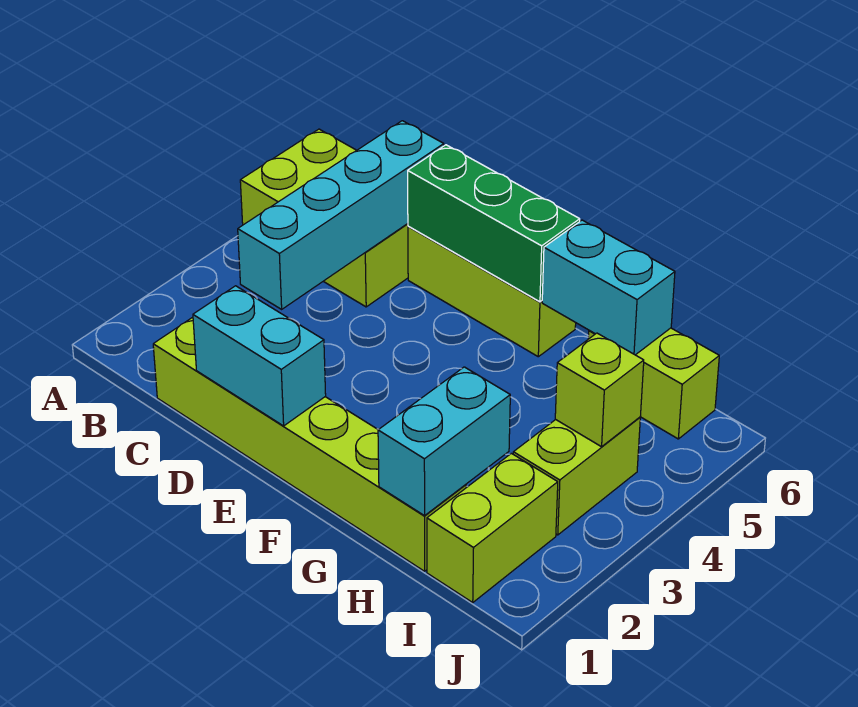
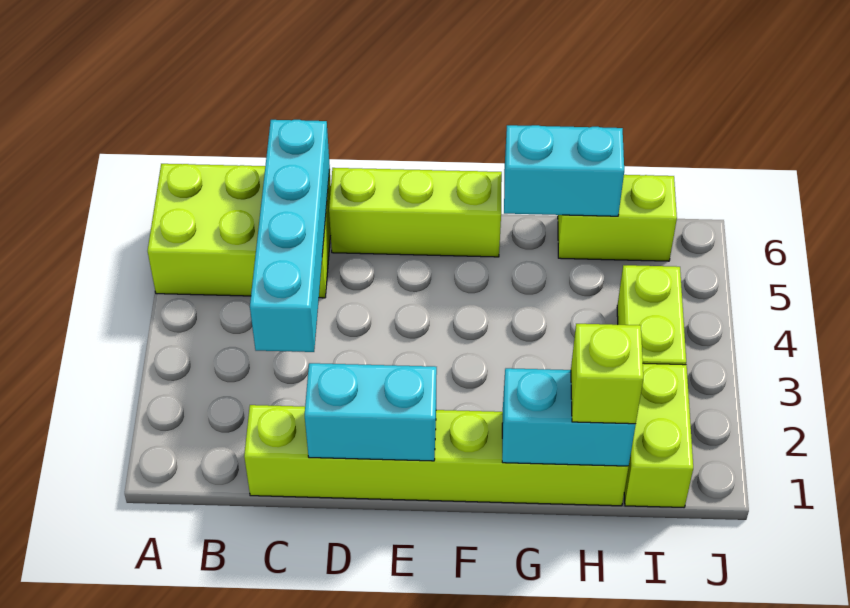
green 1x3 brick [408,145,580,302] -> none
cyan 1x2 brick [378,367,510,516] -> cyan 1x2 brick turned to [502,368,636,466]
lime 1x1 brick [555,333,644,447] -> lime 1x1 brick moved to [571,324,643,424]

